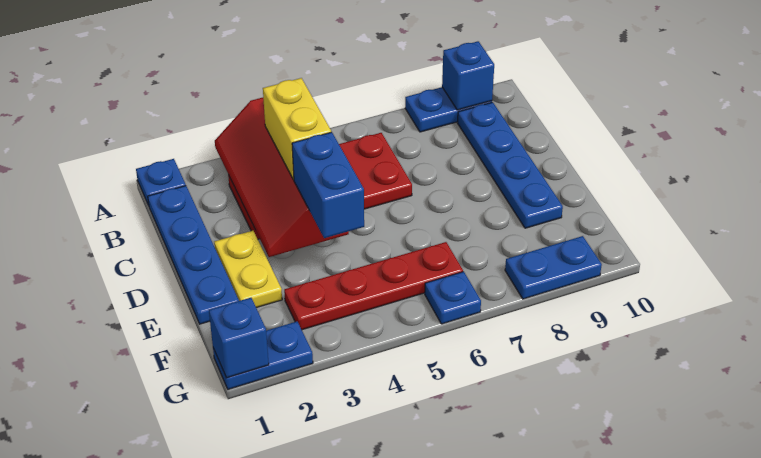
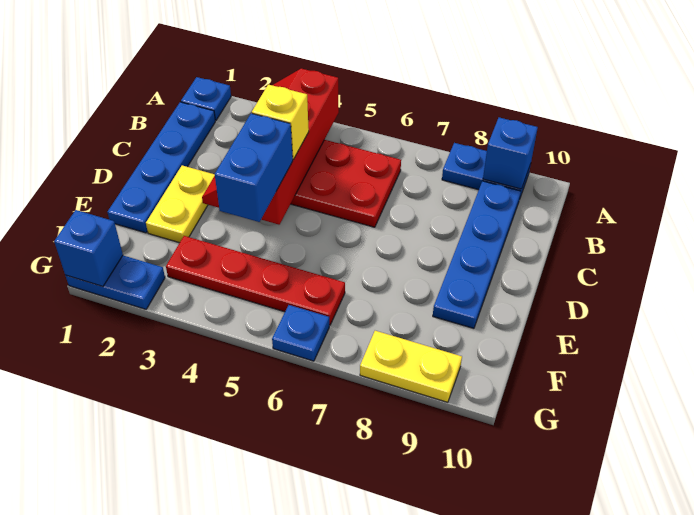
yellow 1x2 brick [263,78,331,180] -> yellow 1x1 brick [252,84,309,159]
blue 1x2 plate [505,236,602,299] -> yellow 1x2 plate [360,331,462,402]

